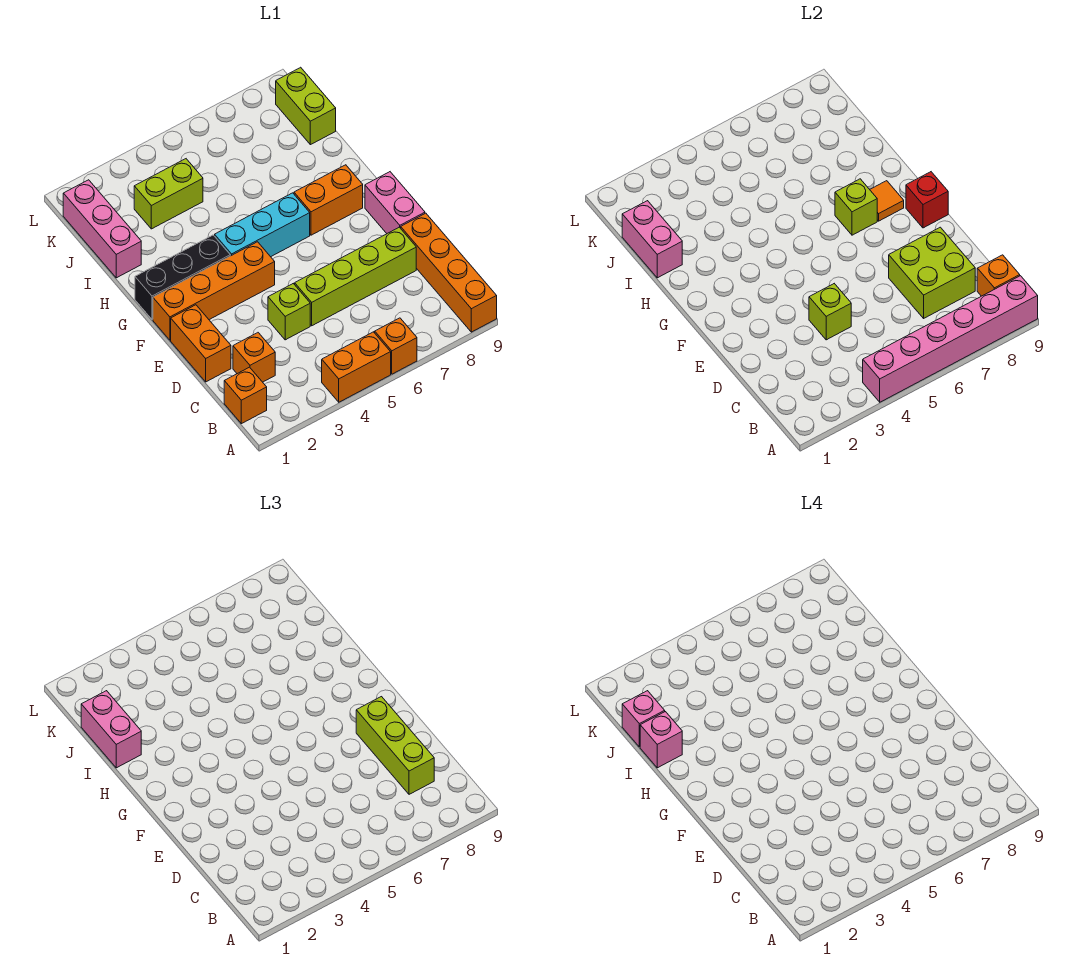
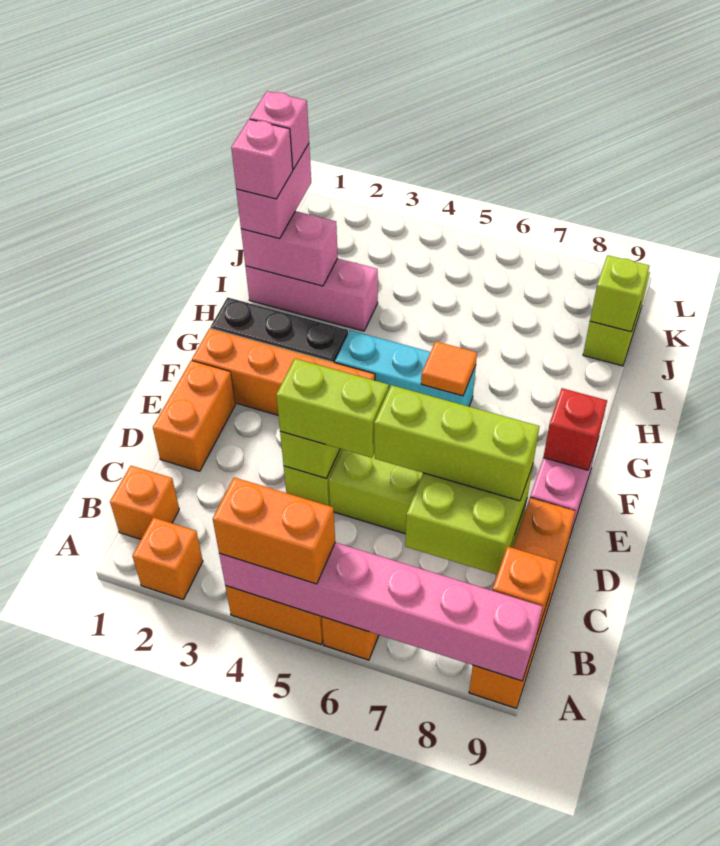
orange 1x1 brick [233,333,275,382] -> orange 1x1 brick moved to [132,517,203,599]
lime 1x3 brick [356,697,434,794] -> lime 1x3 brick turned to [374,385,539,501]
orange 1x2 brick [294,165,363,235] -> orange 1x2 brick moved to [213,477,335,584]
lime 1x1 brick [835,179,877,235] -> lime 1x1 brick moved to [590,255,649,332]
orange 1x1 tile [870,181,904,221] -> orange 1x1 tile moved to [421,341,477,396]
pink 1x3 brick [63,180,141,278] -> pink 1x3 brick turned to [245,259,378,331]
pink 1x2 brick [622,201,682,278] -> pink 1x2 brick turned to [241,211,338,286]
lime 1x2 brick [134,159,203,229] -> lime 1x2 brick moved to [276,359,389,458]

